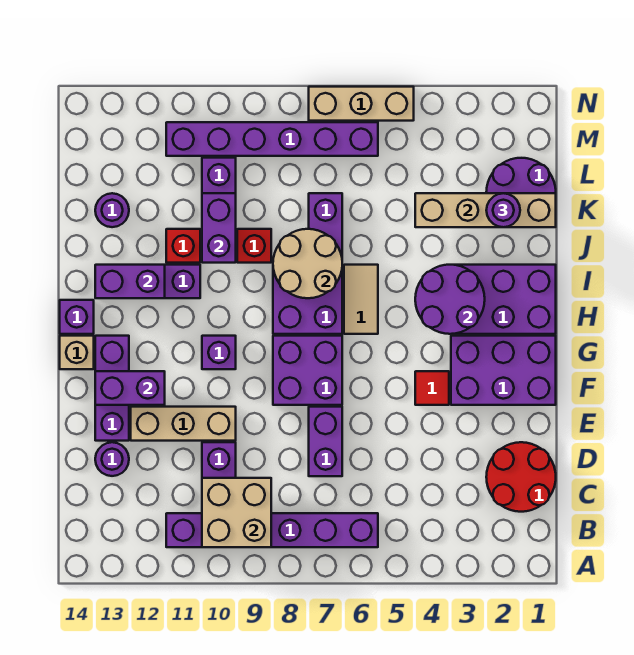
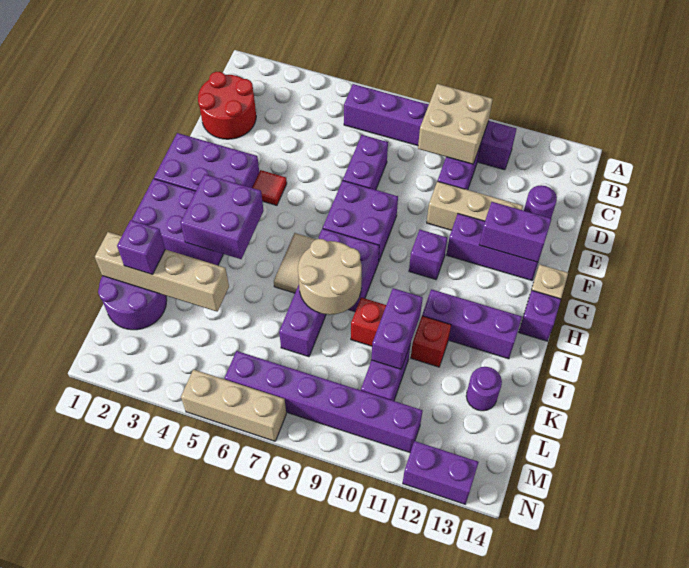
purple 1x3 brick [95,336,129,441] -> purple 1x3 brick turned to [447,214,538,280]
purple 2x2 round brick [415,265,485,334] -> purple 2x2 brick [181,174,264,259]
purple 1x2 brick [95,265,165,298] -> purple 1x2 brick moved to [403,441,479,504]
purple 1x1 round brick [486,193,520,227] -> purple 1x1 brick [117,220,165,275]

